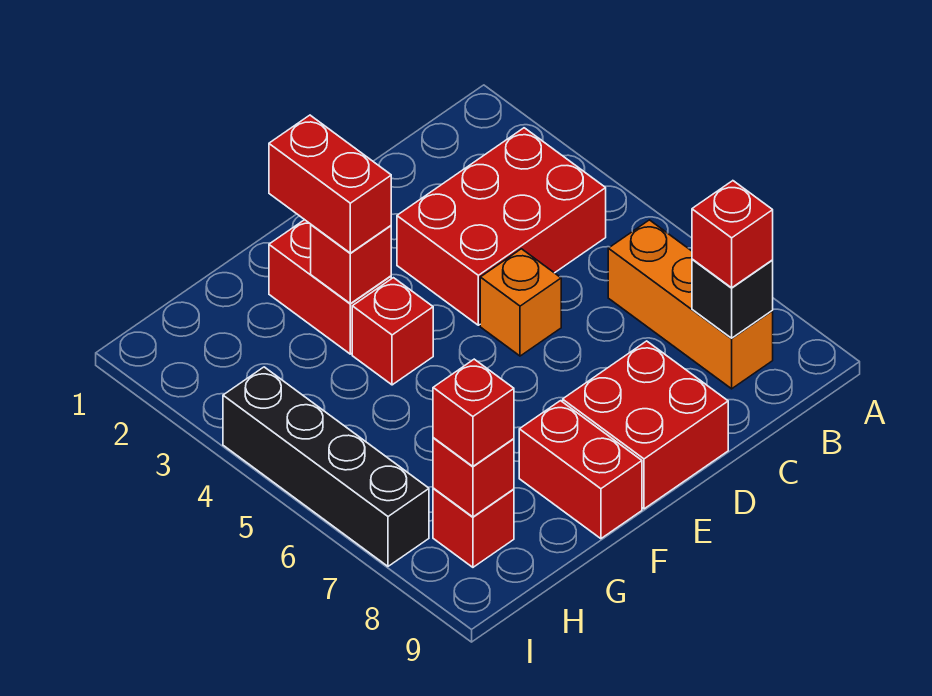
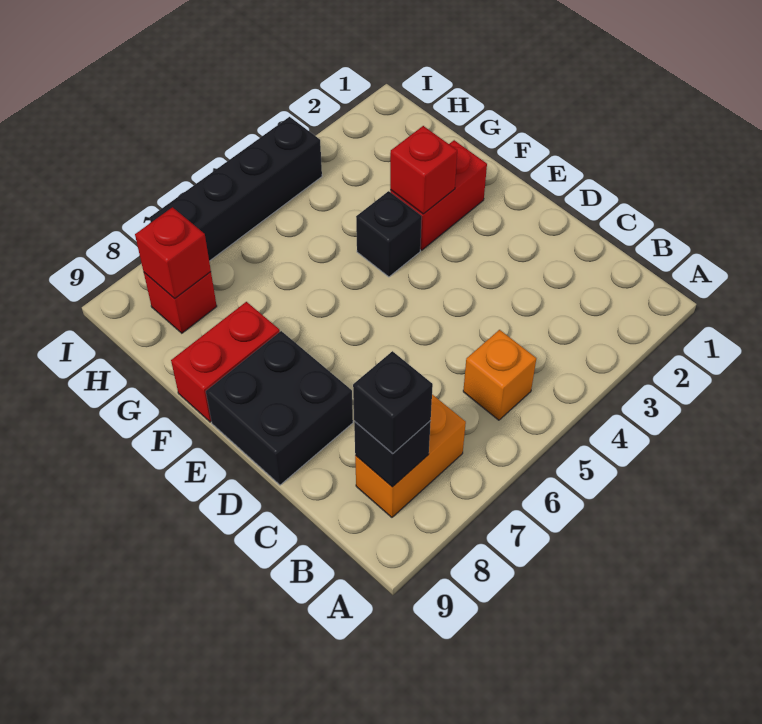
red 2x3 brick [397,128,606,325] -> none
orange 1x3 brick [608,220,773,389] -> orange 1x2 brick [355,394,466,517]
red 1x1 brick [692,181,773,288] -> black 1x1 brick [353,351,433,454]
orange 1x1 brick [480,249,561,356] -> orange 1x1 brick moved to [463,330,536,420]
red 2x2 brick [563,341,728,509] -> black 2x2 brick [206,331,353,485]
red 1x2 brick [269,115,391,253] -> none
red 1x1 brick [352,278,433,385] -> black 1x1 brick [356,191,422,277]
red 1x1 brick [433,359,514,466] -> none

